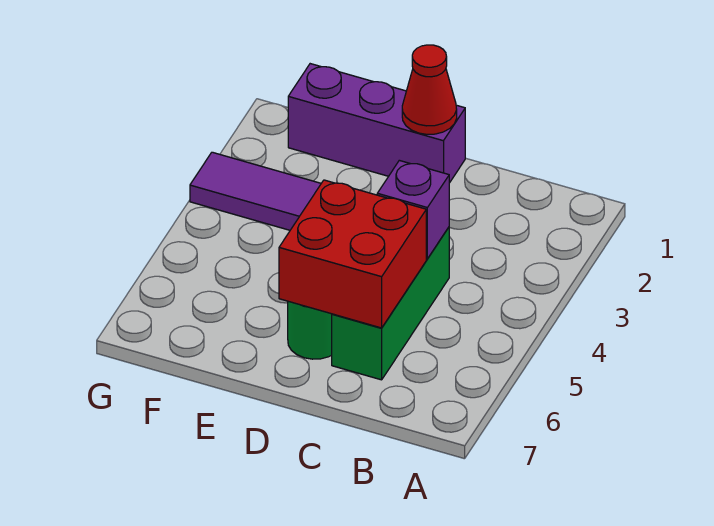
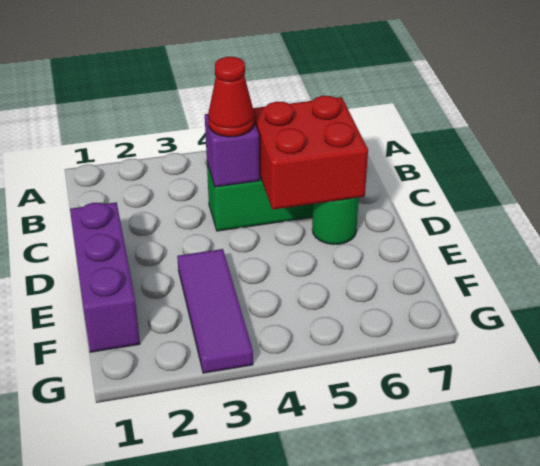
red 1x1 cone [402,45,457,134] -> red 1x1 cone moved to [208,57,255,137]

